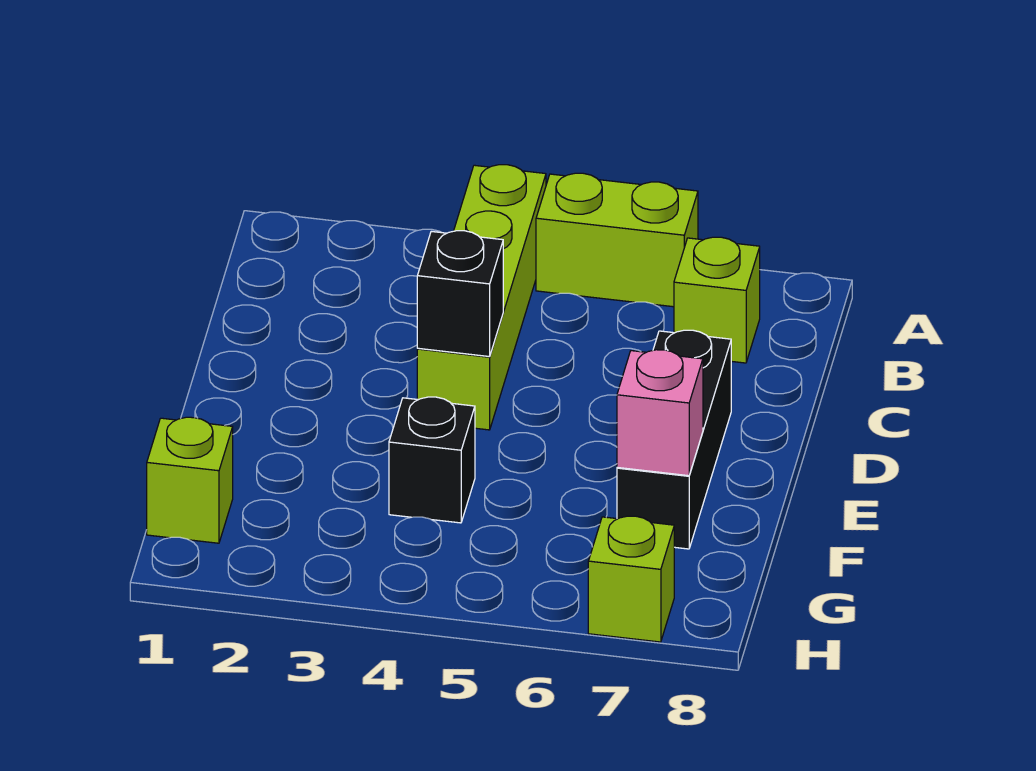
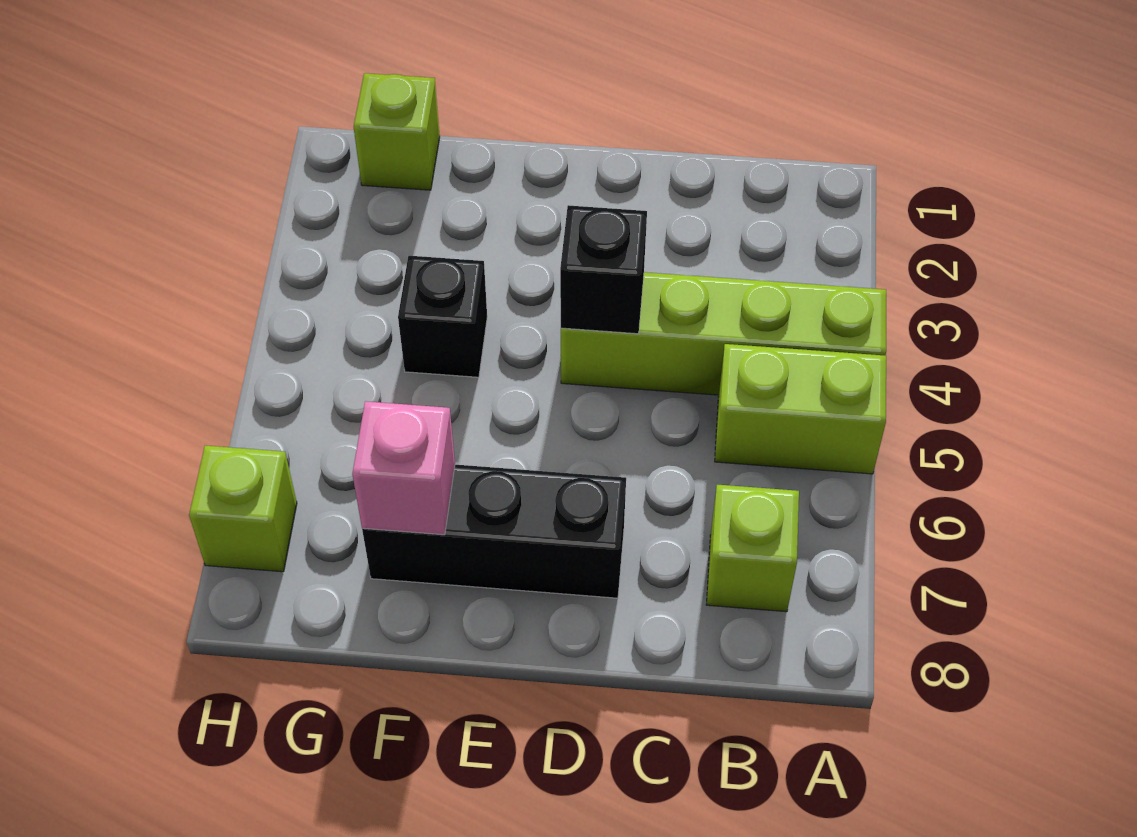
lime 1x2 brick [536,173,698,307] -> lime 1x2 brick turned to [715,344,886,474]

